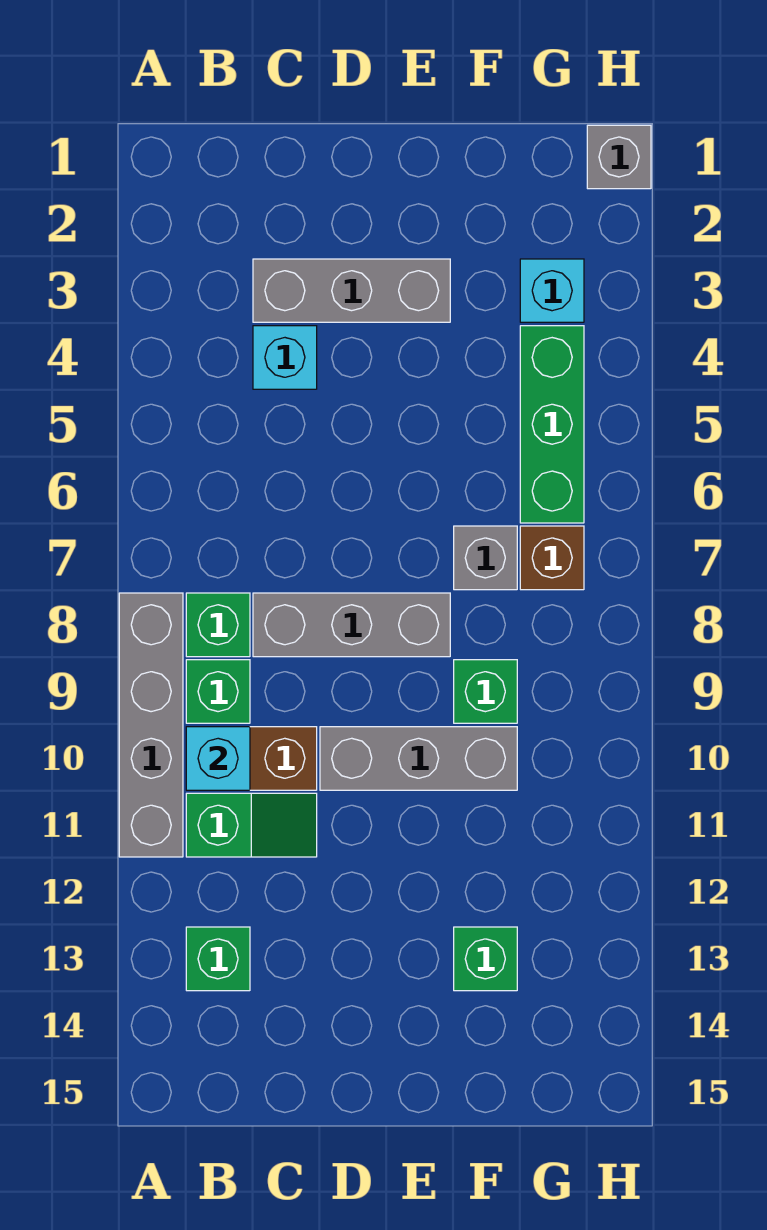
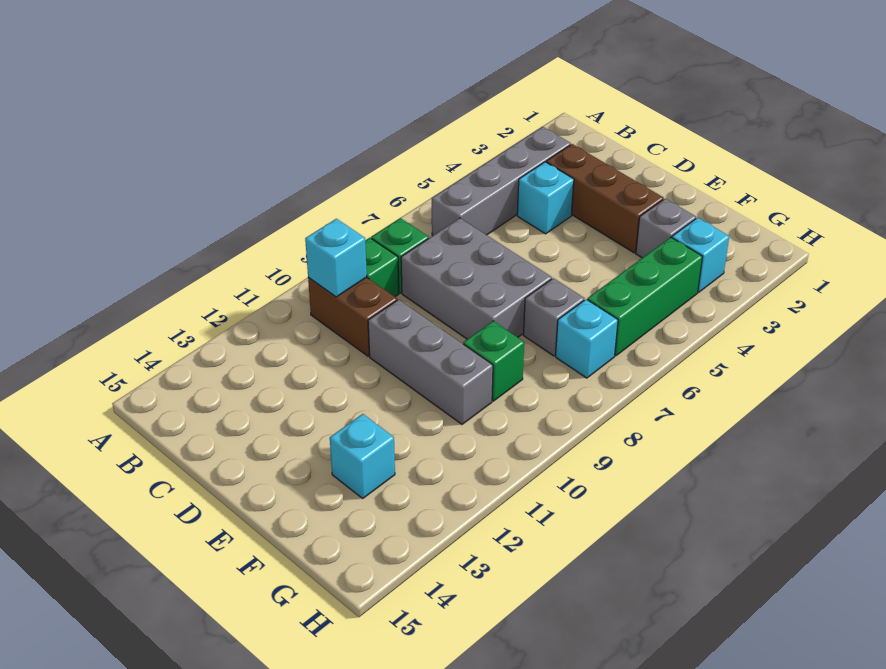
grey 1x4 brick [119,593,183,857] -> grey 1x4 brick moved to [432,127,571,236]
green 1x2 slope [186,793,317,857] -> none
green 1x1 brick [186,927,250,991] -> none
grey 1x3 brick [253,259,450,322] -> brown 1x3 brick [546,144,664,253]
grey 1x3 brick [253,593,450,657] -> grey 2x3 brick [401,218,552,339]
green 1x1 brick [454,927,517,991] -> cyan 1x1 brick [330,414,395,498]
brown 1x1 brick [520,526,584,590] -> cyan 1x1 brick [556,299,618,378]
grey 1x1 brick [587,125,651,189] -> grey 1x1 brick moved to [636,199,696,258]

